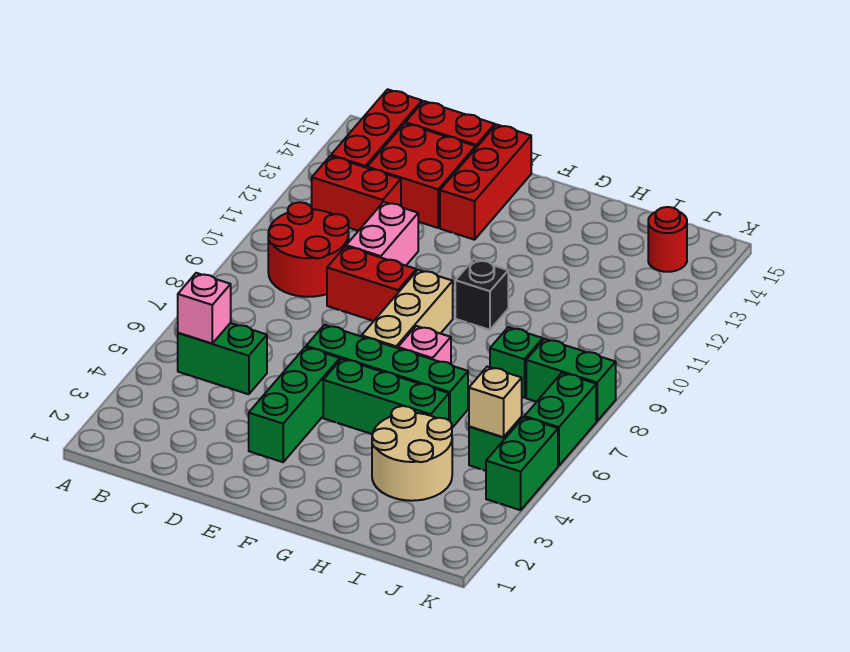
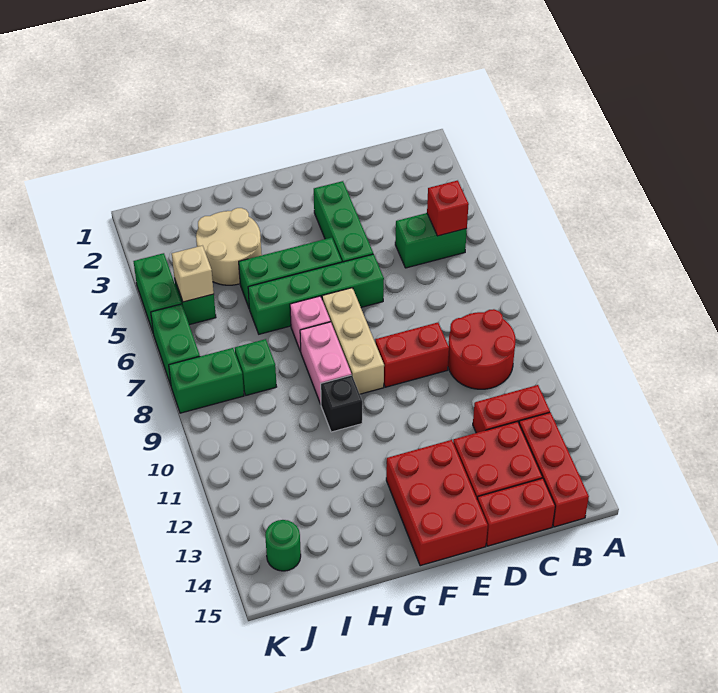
pink 1x1 brick [178,273,231,344] -> red 1x1 brick [427,180,469,236]
pink 1x2 brick [346,202,418,266] -> pink 1x2 brick moved to [300,322,351,404]
red 1x3 brick [440,125,531,240] -> red 2x3 brick [386,440,488,566]
red 1x1 round brick [648,207,687,272] -> green 1x1 round brick [265,520,301,571]

